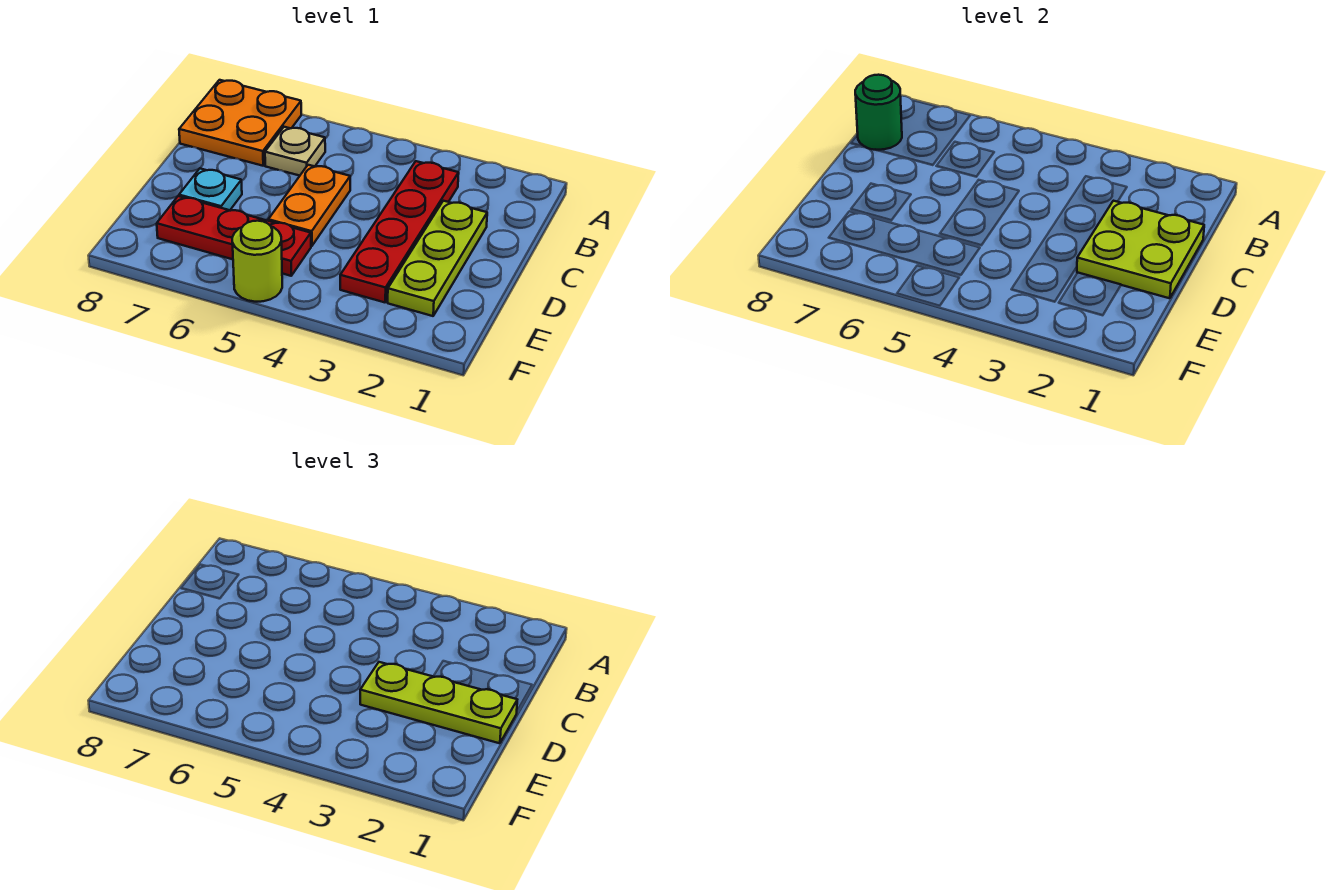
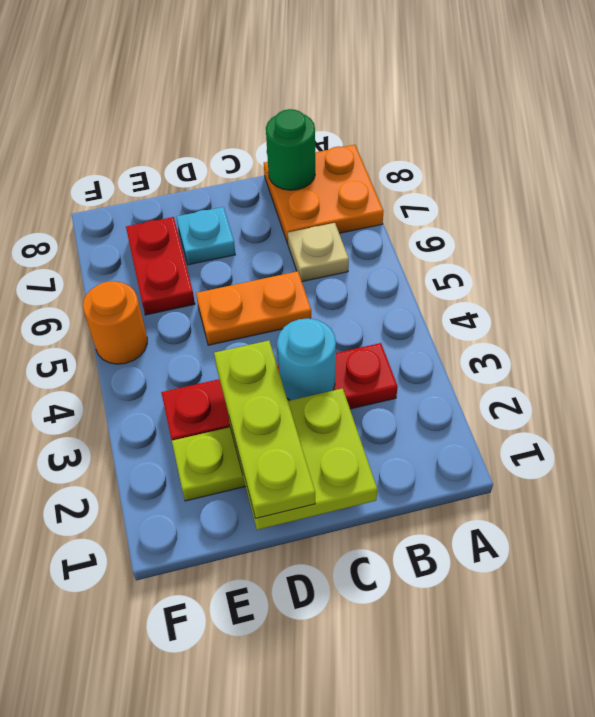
none -> cyan 1x1 round brick [277,318,336,400]
red 1x3 plate [157,196,311,276] -> red 1x2 plate [126,217,195,315]
lime 1x1 round brick [232,221,282,302] -> orange 1x1 round brick [83,281,147,364]

